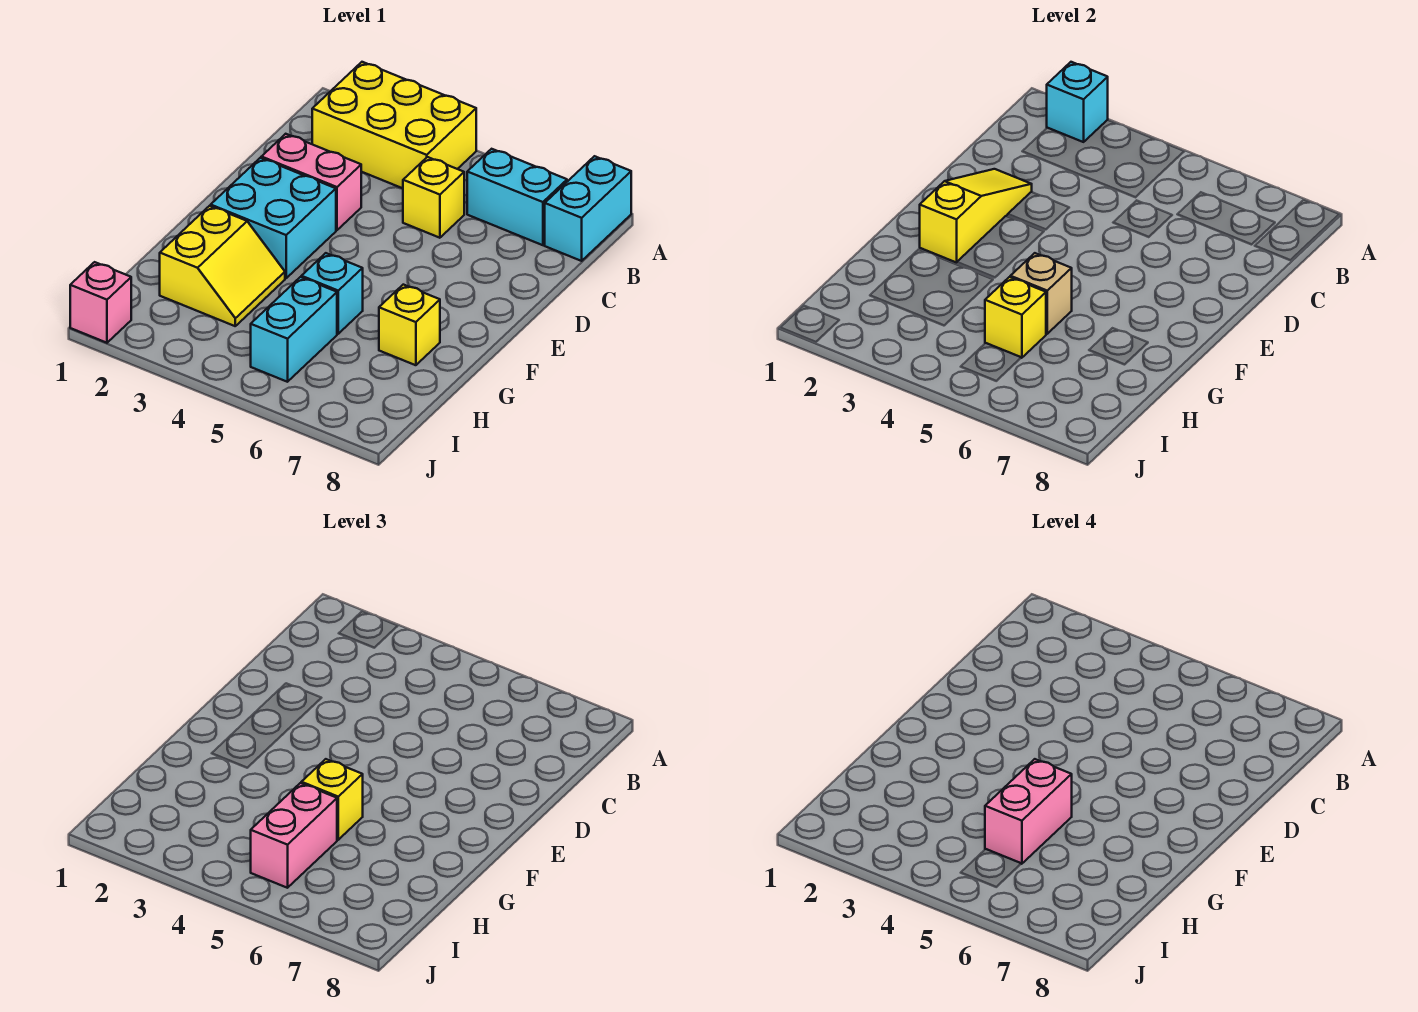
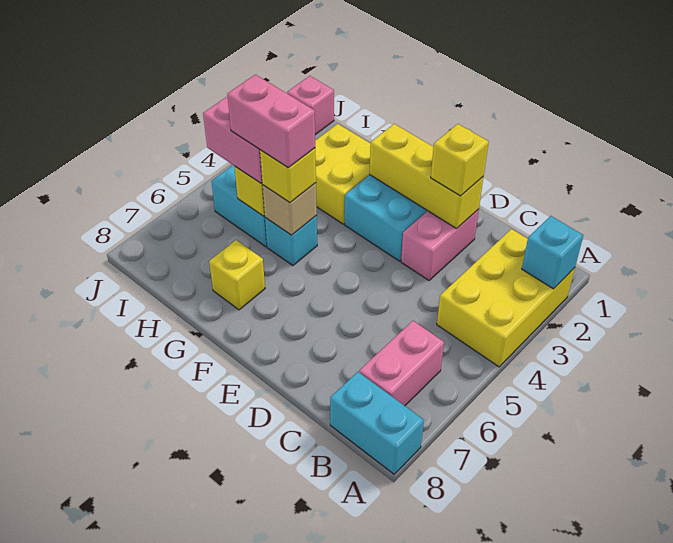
cyan 1x2 brick [467,149,567,245] -> pink 1x2 brick [359,321,444,406]
yellow 1x1 brick [403,157,464,238] -> yellow 1x1 brick moved to [431,124,489,196]
yellow 1x3 slope [920,169,1032,263] -> yellow 1x3 brick [370,124,483,228]
yellow 2x2 slope [160,206,285,326] -> yellow 2x2 brick [315,124,371,224]

